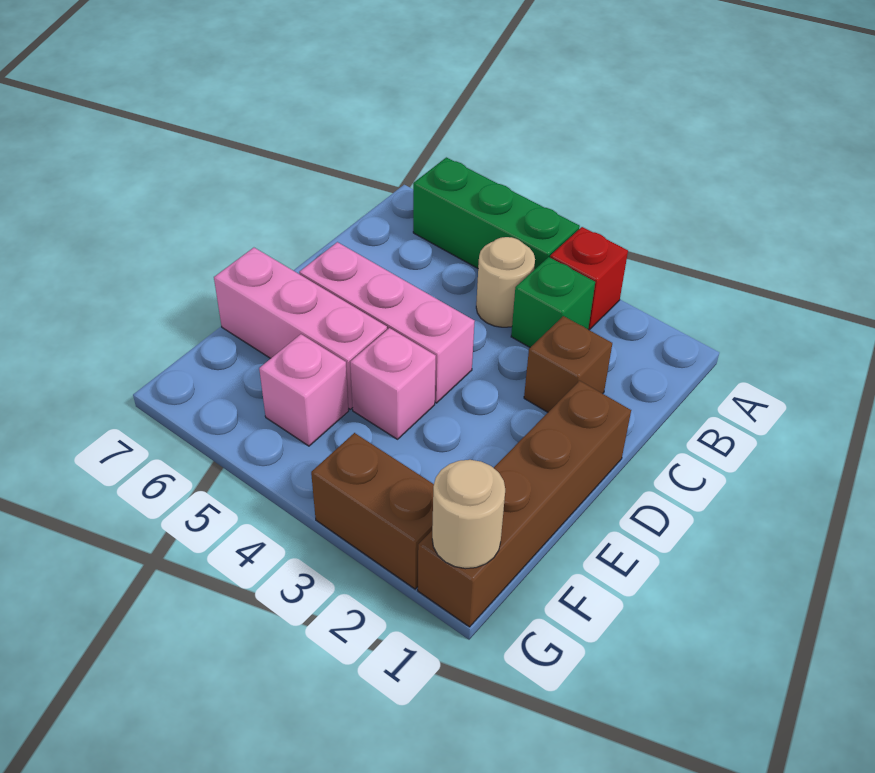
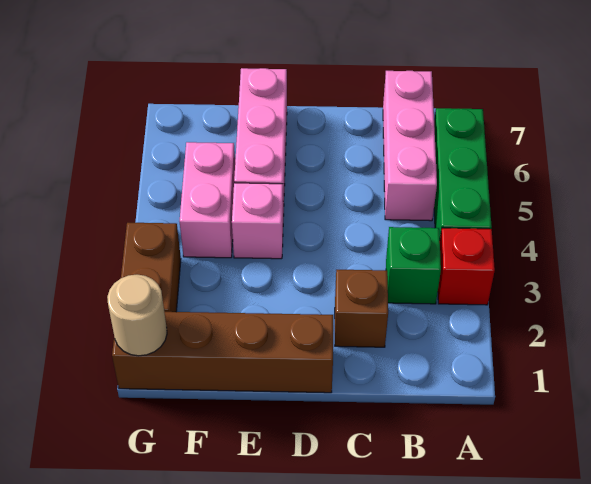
tan 1x1 round brick [476,237,535,327] -> none
pink 1x3 brick [299,242,475,403] -> pink 1x3 brick moved to [383,71,437,221]
pink 1x1 brick [259,334,349,446] -> pink 1x2 brick [180,142,235,258]

